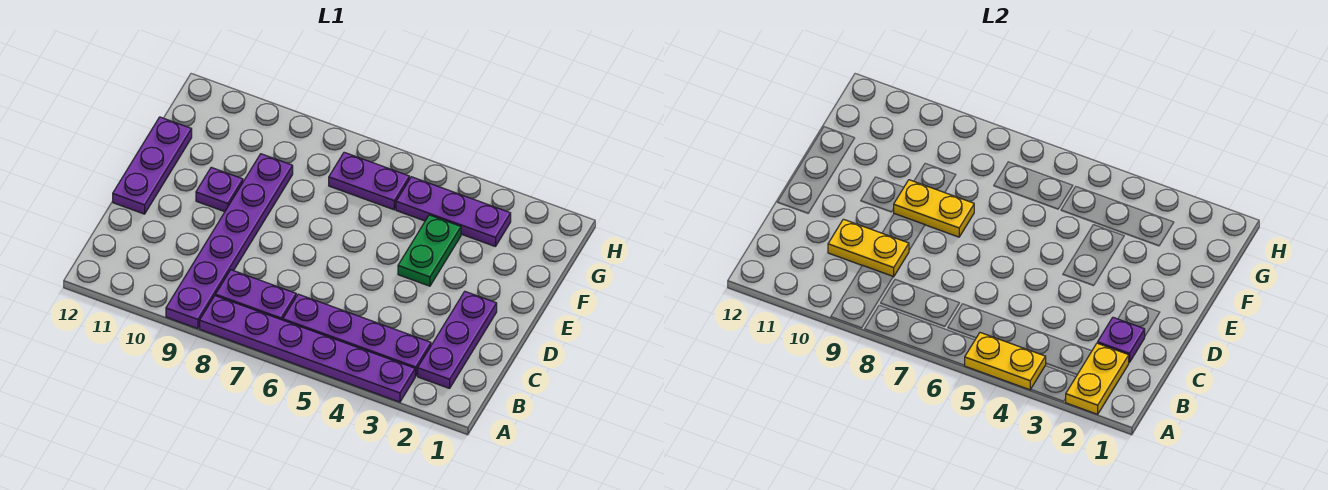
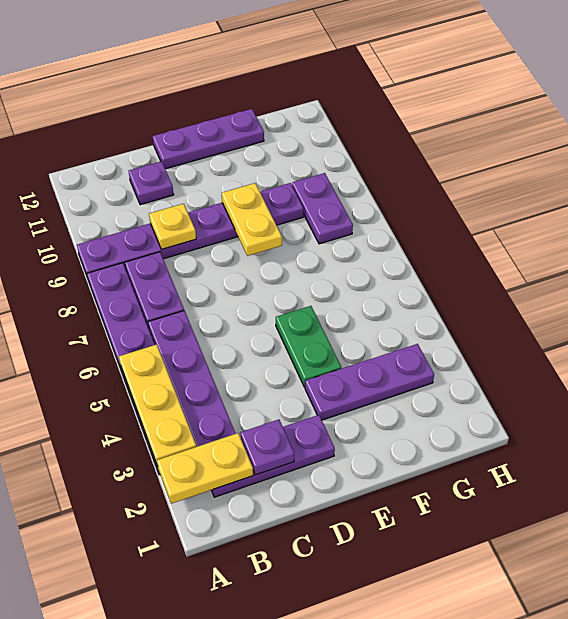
yellow 1x2 plate [964,333,1046,390] -> yellow 1x3 plate [119,344,196,466]
yellow 1x2 plate [828,219,909,277] -> yellow 1x1 plate [149,204,196,249]
green 1x2 plate [398,215,461,286] -> green 1x2 plate turned to [276,306,341,387]
purple 1x1 plate [196,167,243,212] -> purple 1x1 plate moved to [129,161,174,205]
purple 1x3 plate [396,177,511,247] -> purple 1x3 plate turned to [305,344,434,420]
purple 1x2 plate [329,152,410,210] -> purple 1x2 plate moved to [292,173,353,244]

